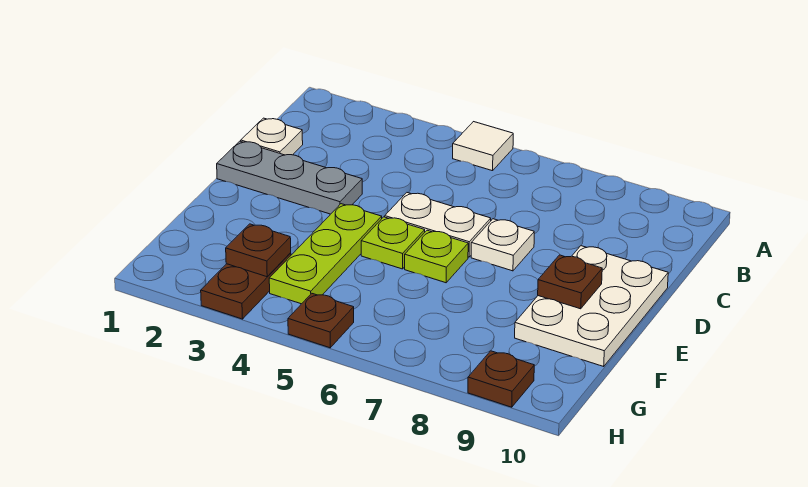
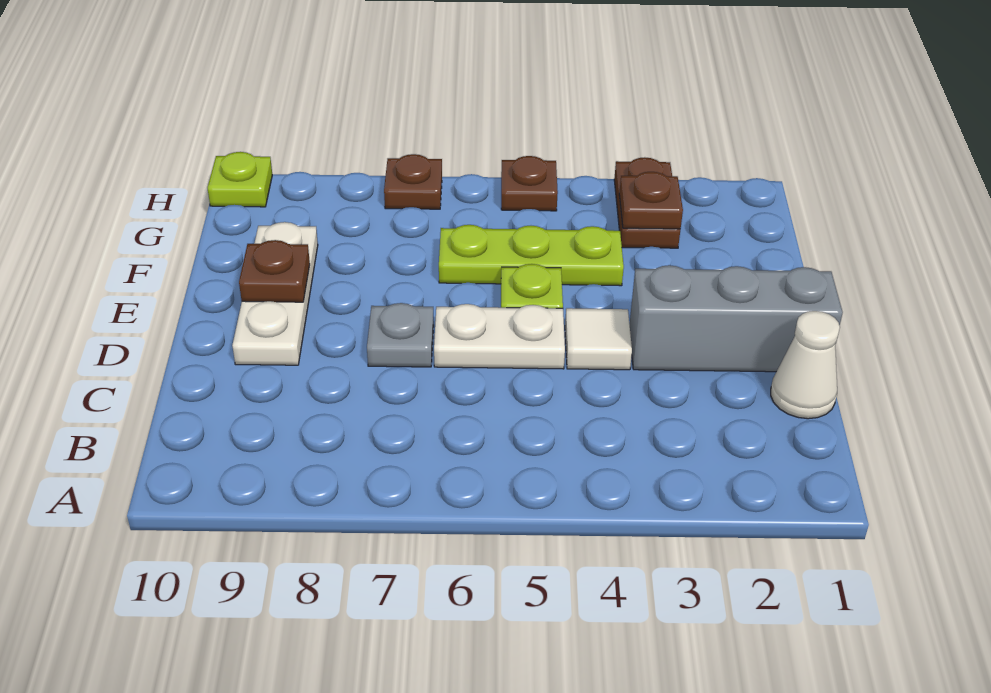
white 1x1 tile [453,122,513,171] -> white 1x1 tile moved to [565,308,632,370]
white 1x1 plate [241,118,303,155] -> white 1x1 cone [771,311,840,419]
grey 1x3 plate [217,141,362,214] -> grey 1x3 brick [630,265,843,372]
white 1x1 plate [471,219,534,271] -> grey 1x1 plate [367,303,434,367]
white 2x3 plate [515,246,668,366] -> white 1x3 plate [232,222,318,365]
lime 1x3 plate [269,204,382,304] -> lime 1x3 plate turned to [439,225,624,286]
lime 1x1 plate [405,230,468,283] -> lime 1x1 plate moved to [208,152,272,207]
brown 1x1 plate [468,351,534,407] -> brown 1x1 plate moved to [384,154,442,209]

